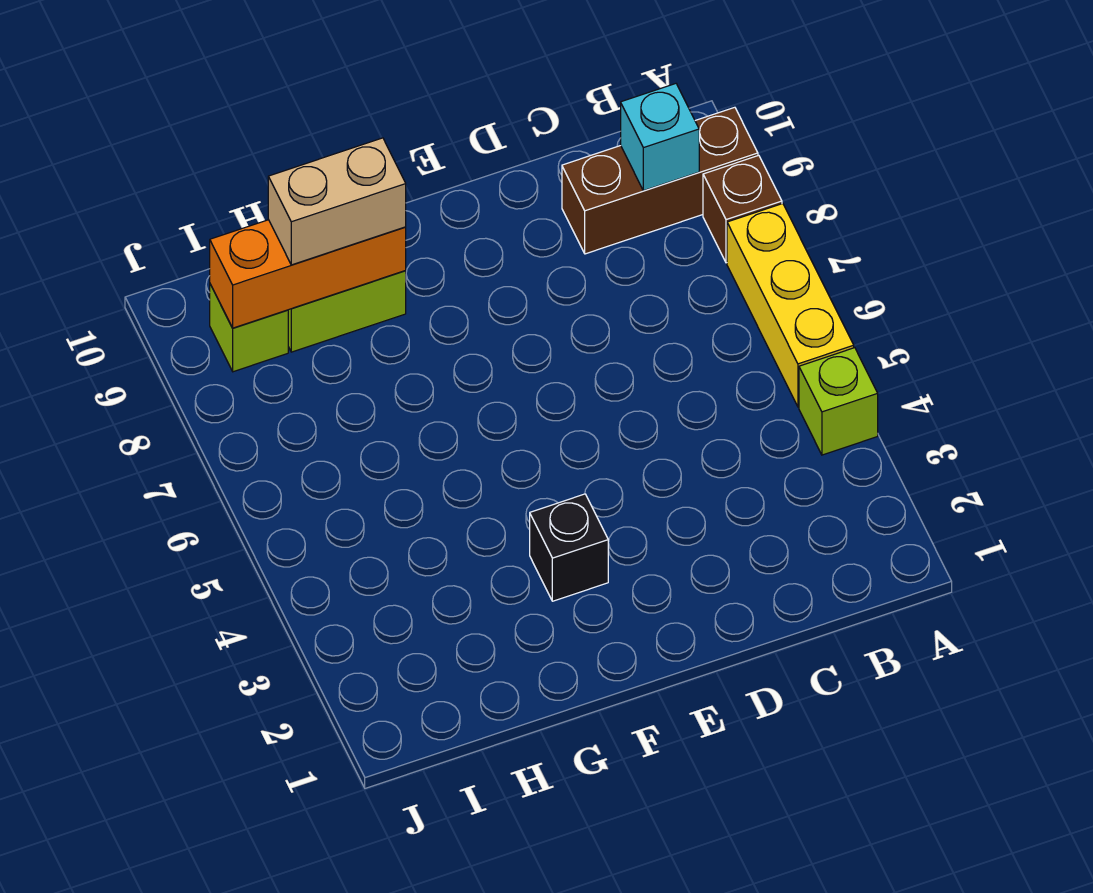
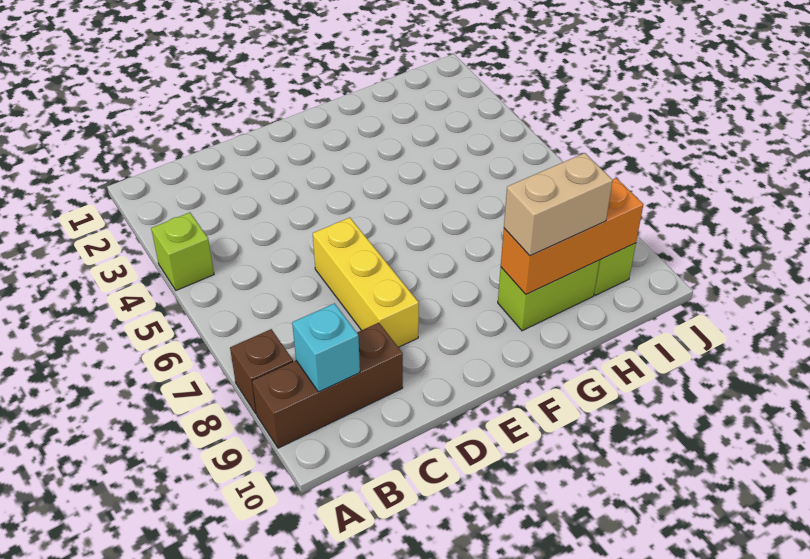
yellow 1x3 brick [727,204,854,407] -> yellow 1x3 brick moved to [313,218,419,347]
black 1x1 brick [530,494,608,601] -> none

